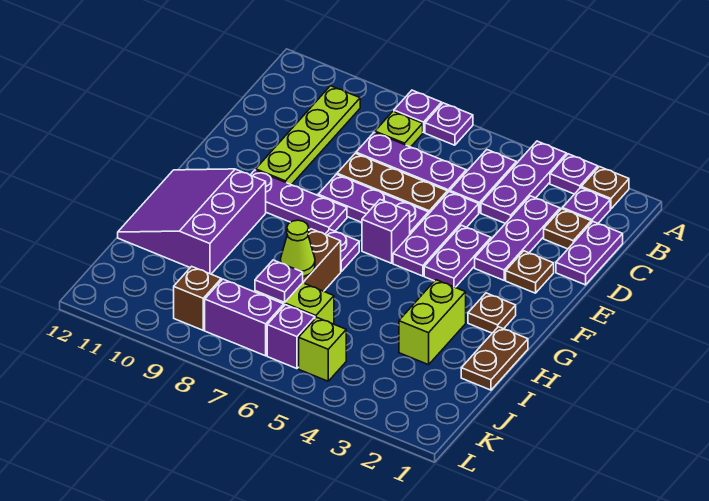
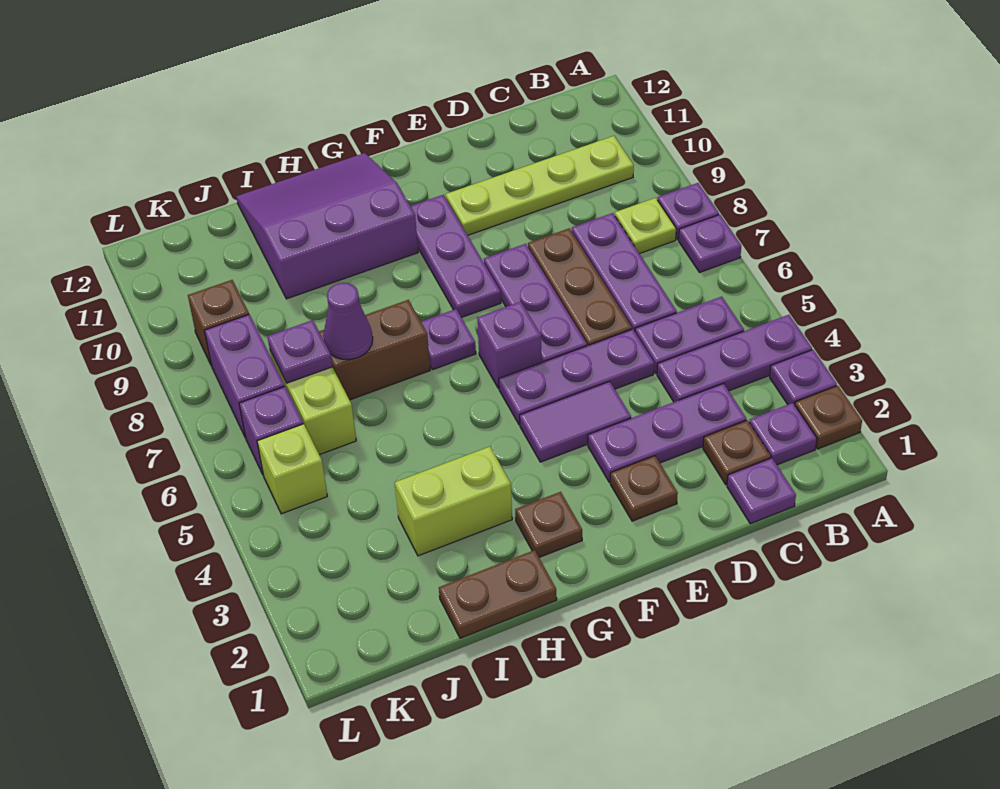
purple 1x2 plate [556,222,623,285] -> purple 1x1 plate [727,458,796,524]
purple 1x2 plate [424,225,491,287] -> purple 1x2 tile [520,381,631,462]
lime 1x1 cone [280,220,315,276] -> purple 1x1 cone [323,283,373,360]

